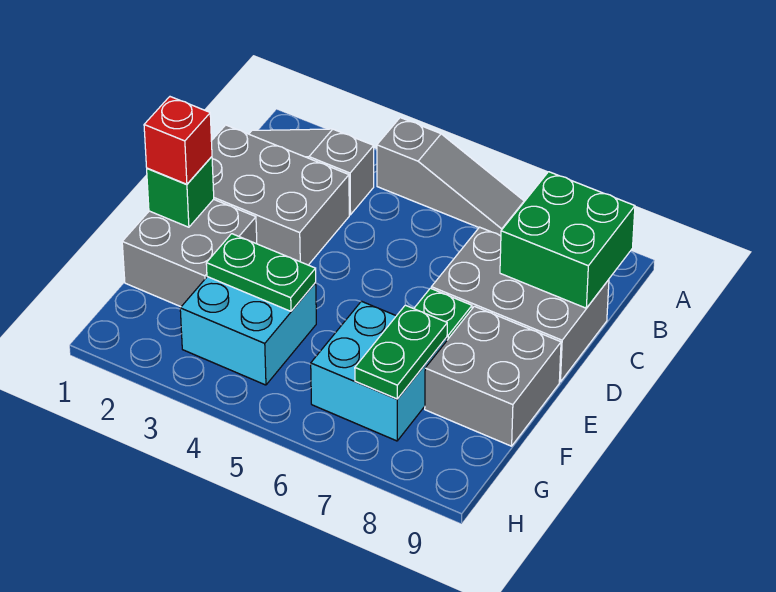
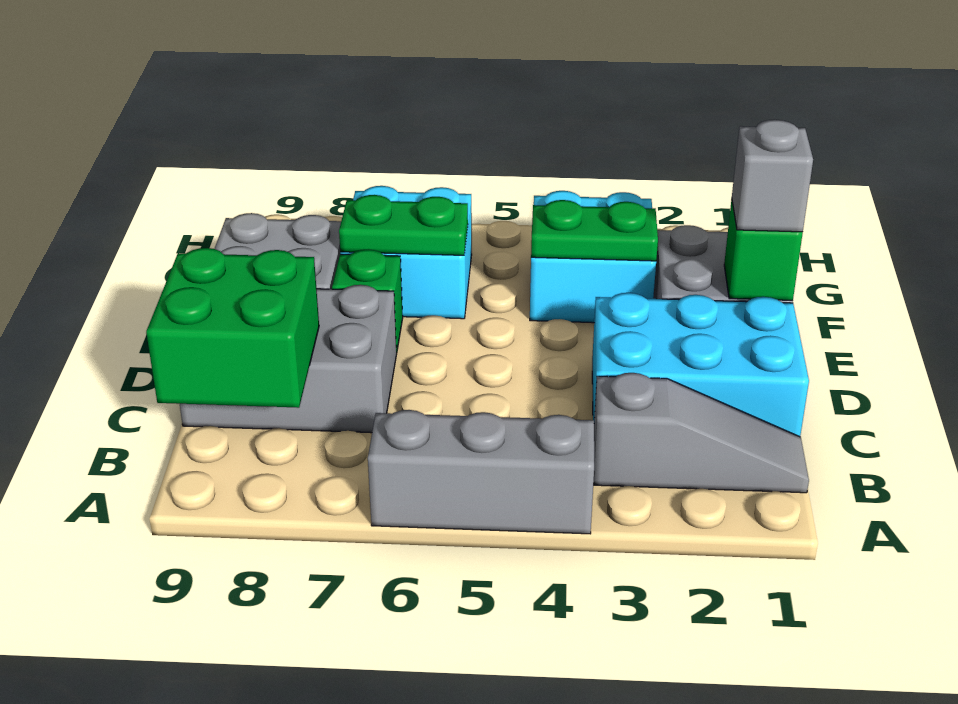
grey 1x3 slope [377,118,524,236] -> grey 1x3 brick [368,410,594,534]
grey 2x3 brick [211,125,349,265] -> cyan 2x3 brick [592,293,809,437]
red 1x1 brick [144,97,212,184] -> grey 1x1 brick [732,120,813,232]
green 1x2 plate [355,305,447,399] -> green 1x2 plate turned to [339,195,468,255]

